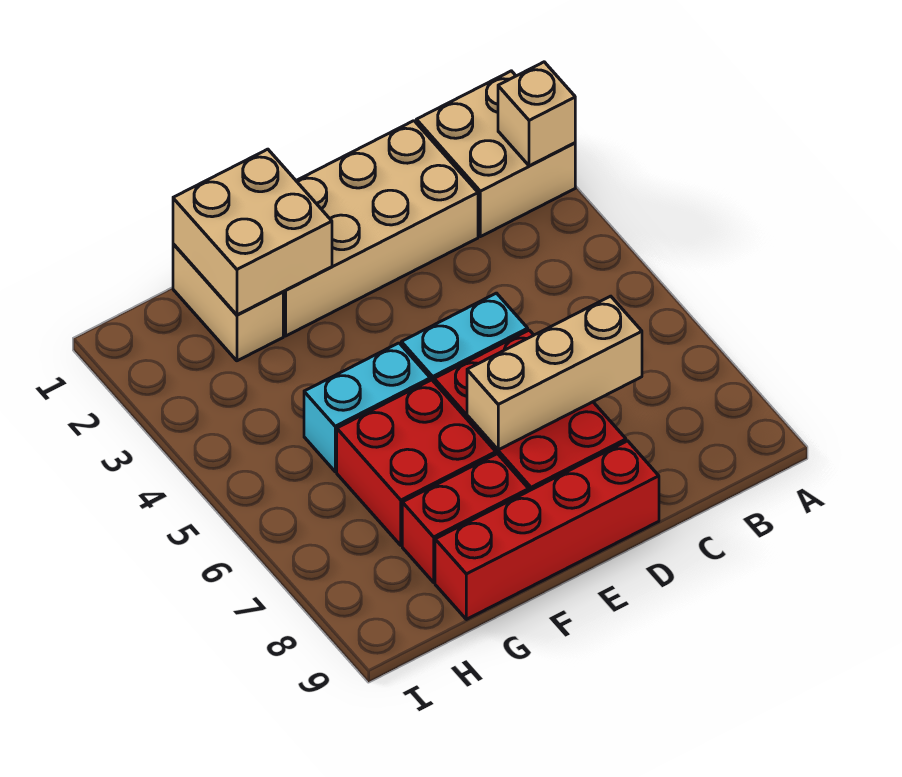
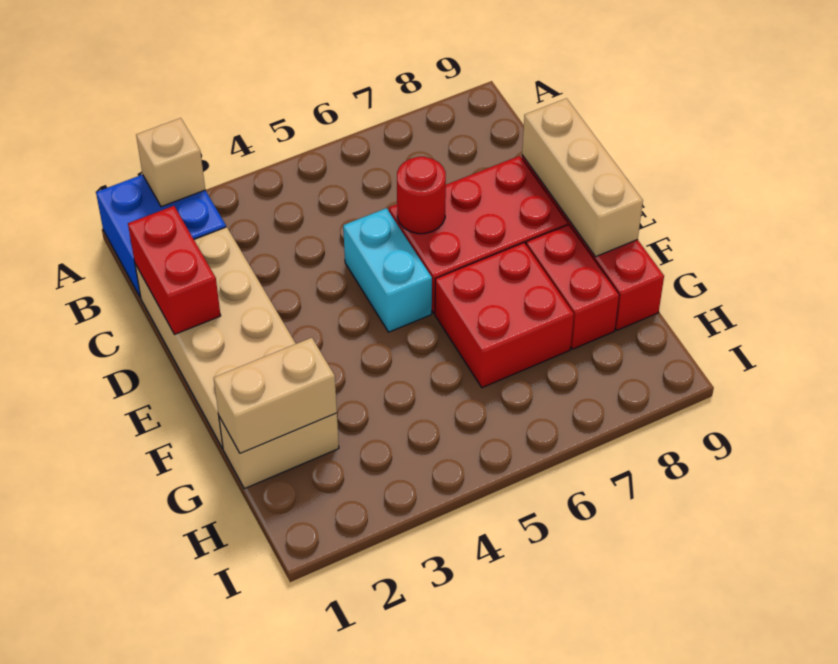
tan 2x2 brick [416,71,575,237] -> blue 2x2 brick [96,175,226,298]
none -> red 1x2 brick [128,206,221,334]
tan 1x3 brick [467,296,642,450] -> tan 1x3 brick moved to [522,98,643,257]
none -> red 1x1 round brick [397,157,446,234]
tan 2x2 brick [173,149,332,315] -> tan 1x2 brick [214,338,337,453]
cyan 1x2 brick [304,343,430,472] -> none

